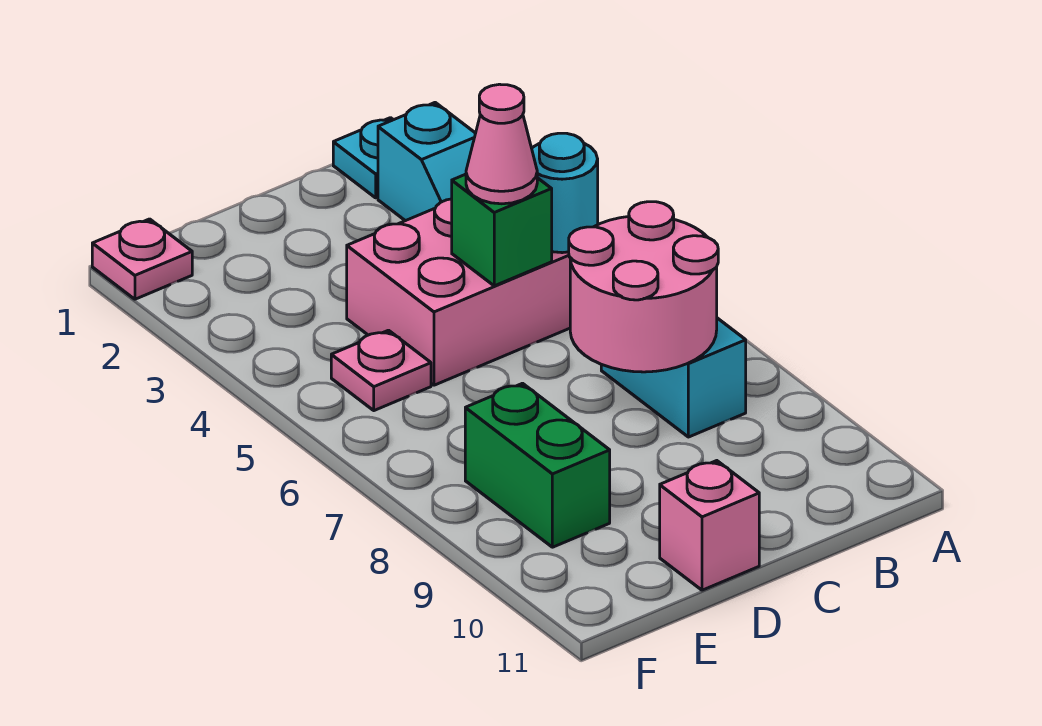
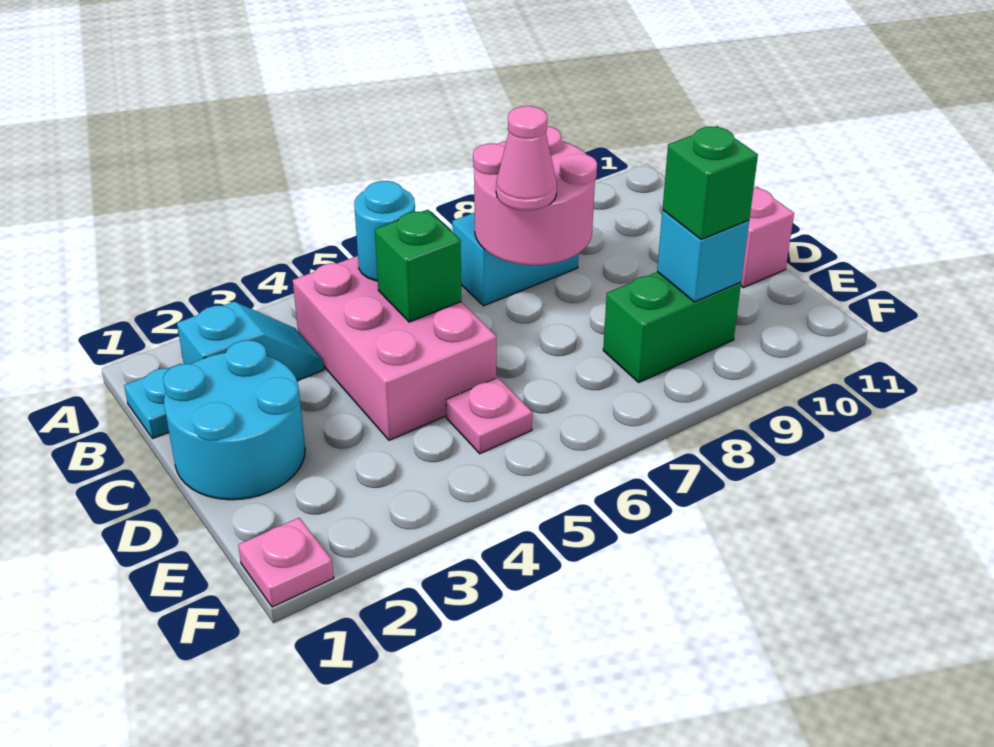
none -> cyan 2x2 round brick [163,340,305,500]
pink 1x1 cone [466,84,537,204] -> pink 1x1 cone moved to [496,106,557,211]
none -> cyan 1x1 brick [657,210,749,302]
none -> green 1x1 brick [662,126,758,240]

